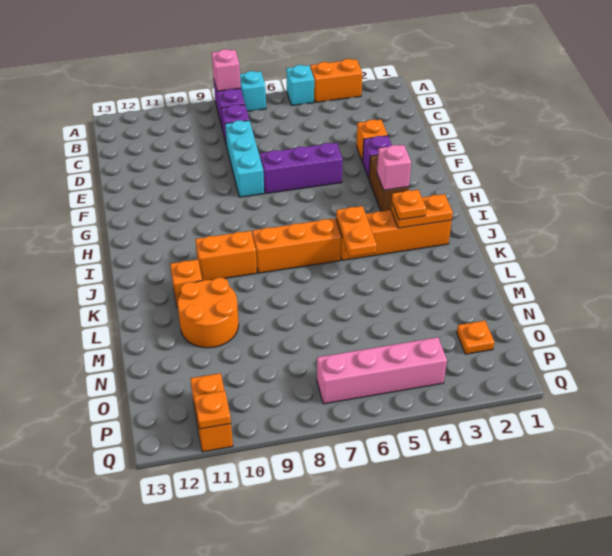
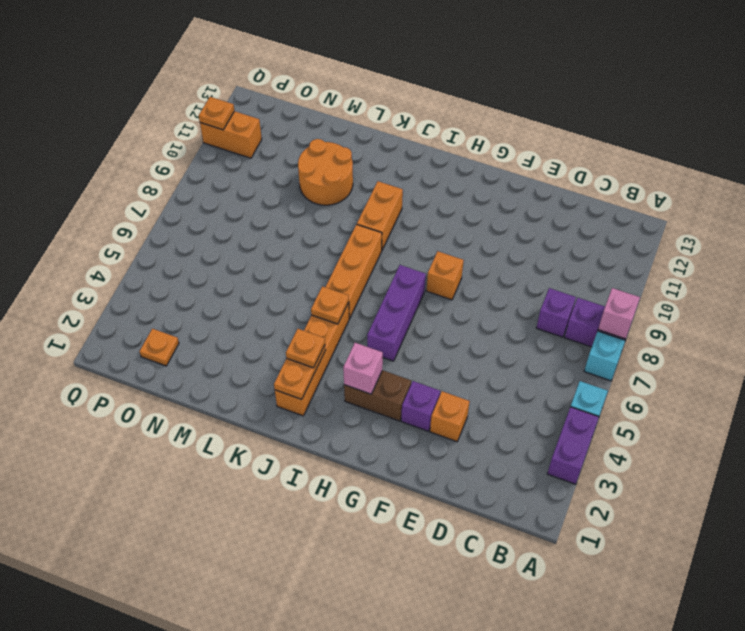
orange 1x2 brick [310,59,362,102] -> purple 1x2 brick [547,407,599,484]
cyan 1x3 brick [225,120,264,197] -> none
purple 1x3 brick [260,143,343,193] -> purple 1x3 brick moved to [367,265,426,361]
orange 1x2 plate [336,206,377,257] -> orange 1x1 plate [311,286,349,324]
orange 1x1 brick [170,259,202,307] -> orange 1x1 brick moved to [426,251,464,300]
pink 1x4 brick [317,337,447,404] -> none

